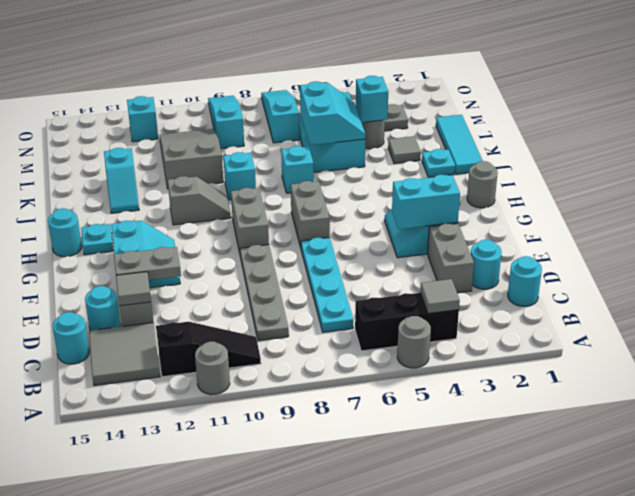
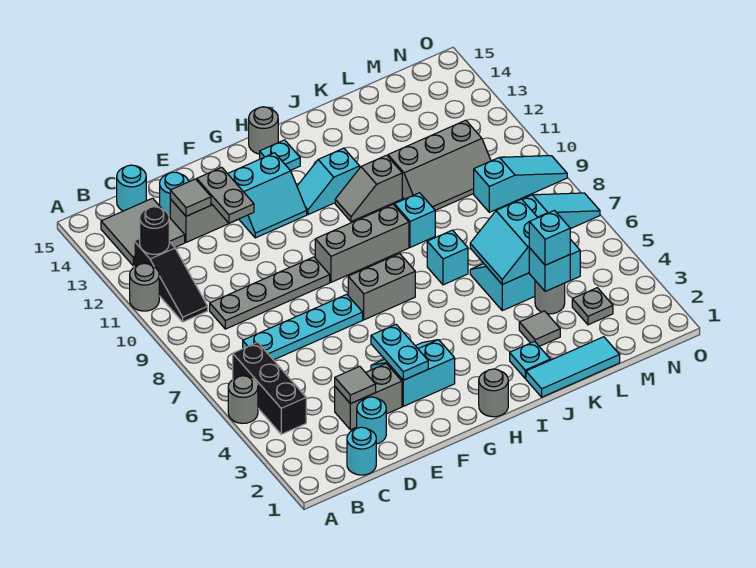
grey 1x1 tile [420,279,460,313] -> grey 1x1 tile moved to [335,366,376,404]
none -> black 1x1 round brick [140,207,169,254]
cyan 1x2 brick [392,175,460,229] -> cyan 1x2 plate [371,325,428,380]
grey 1x2 brick [231,188,269,253] -> grey 1x3 brick [315,205,409,282]
cyan 1x1 round brick [48,208,82,257] -> grey 1x1 round brick [249,107,278,154]
grey 1x2 slope [168,176,231,225] -> grey 1x2 slope turned to [335,155,402,222]
cyan 1x2 slope [104,148,139,213] -> cyan 1x2 slope moved to [297,148,360,215]
cyan 2x2 slope [300,81,365,145] -> cyan 2x2 slope turned to [470,199,538,284]
grey 2x3 slope [159,129,223,189] -> grey 2x3 slope turned to [388,120,491,210]
cyan 1x1 brick [127,96,158,142] -> cyan 1x1 brick moved to [529,211,570,265]

